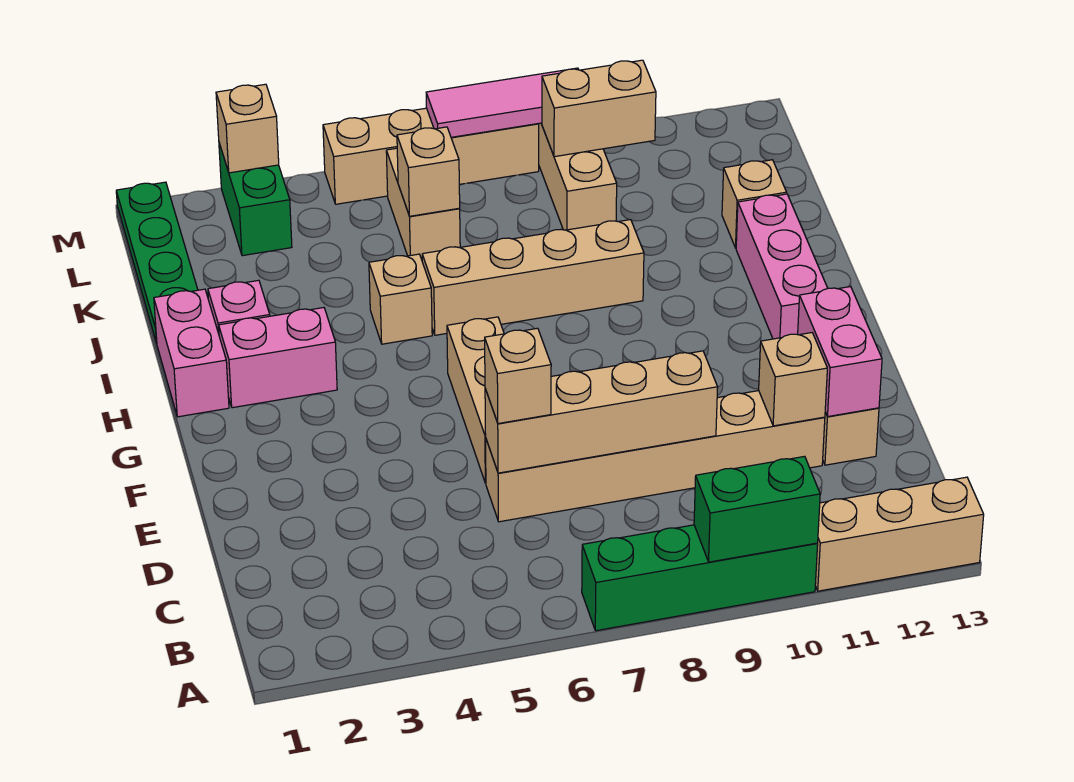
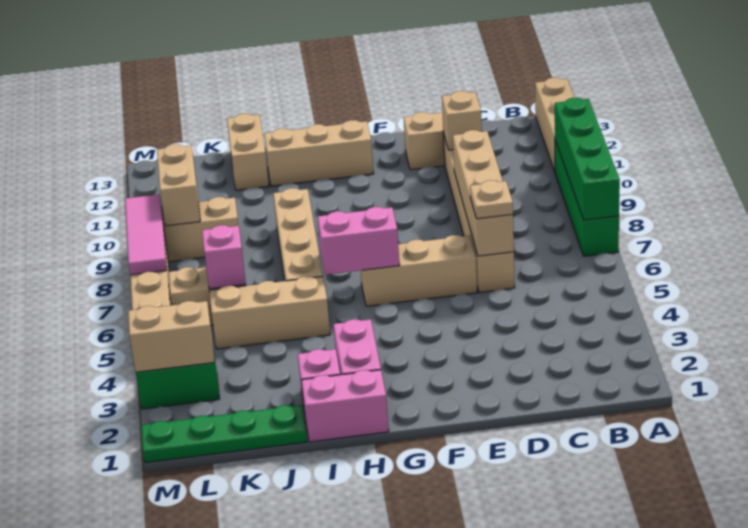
green 1x2 brick [694,456,820,562] -> green 1x4 brick [555,98,620,220]
tan 1x1 brick [485,328,551,424] -> tan 1x1 plate [470,180,513,219]
pink 1x2 brick [798,286,882,416] -> pink 1x2 brick moved to [318,207,400,275]
pink 1x3 brick [736,194,828,339] -> tan 1x3 brick [264,120,374,186]
tan 1x1 brick [369,254,432,344] -> tan 1x3 brick [209,276,330,349]
tan 1x1 brick [722,160,787,248] -> tan 1x2 brick [227,114,269,190]
tan 1x1 brick [397,127,460,216] -> pink 1x1 brick [202,225,246,289]
tan 1x1 brick [216,84,279,173] -> tan 1x2 brick [128,301,215,372]

